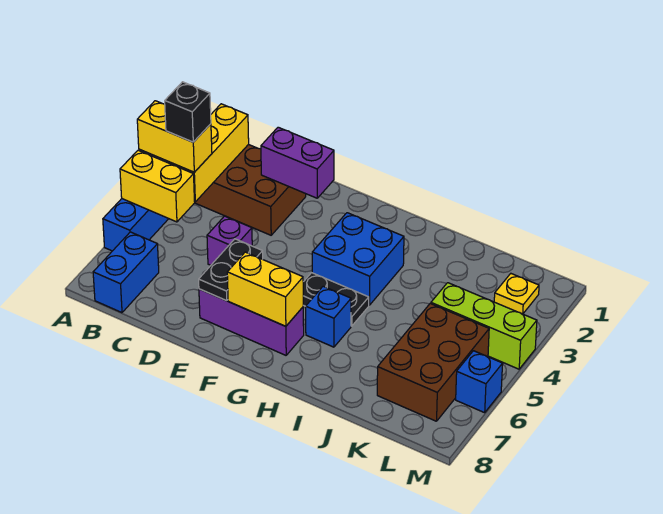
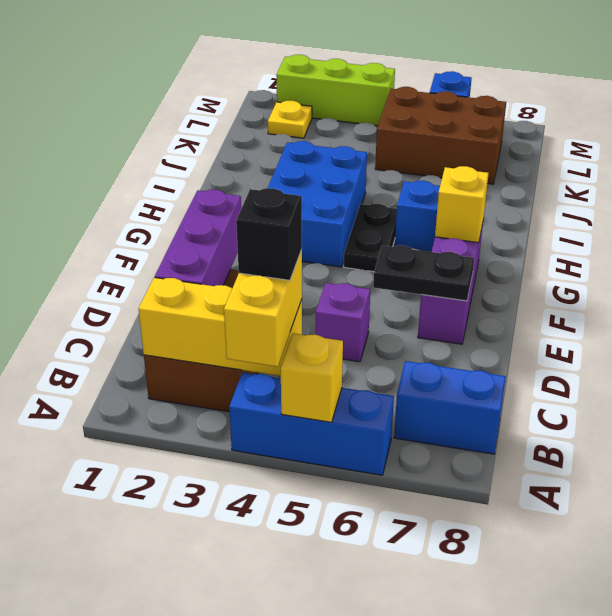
yellow 1x2 brick [120,150,195,222] -> yellow 1x1 brick [281,333,343,422]
purple 1x2 brick [261,127,334,198] -> purple 1x3 brick [155,190,241,286]
yellow 1x2 brick [227,252,303,326] -> yellow 1x1 brick [435,166,489,243]
blue 2x2 brick [312,213,404,305] -> blue 2x3 brick [268,141,367,267]
lime 1x3 brick [431,283,537,369] -> lime 1x3 brick turned to [276,55,395,126]

